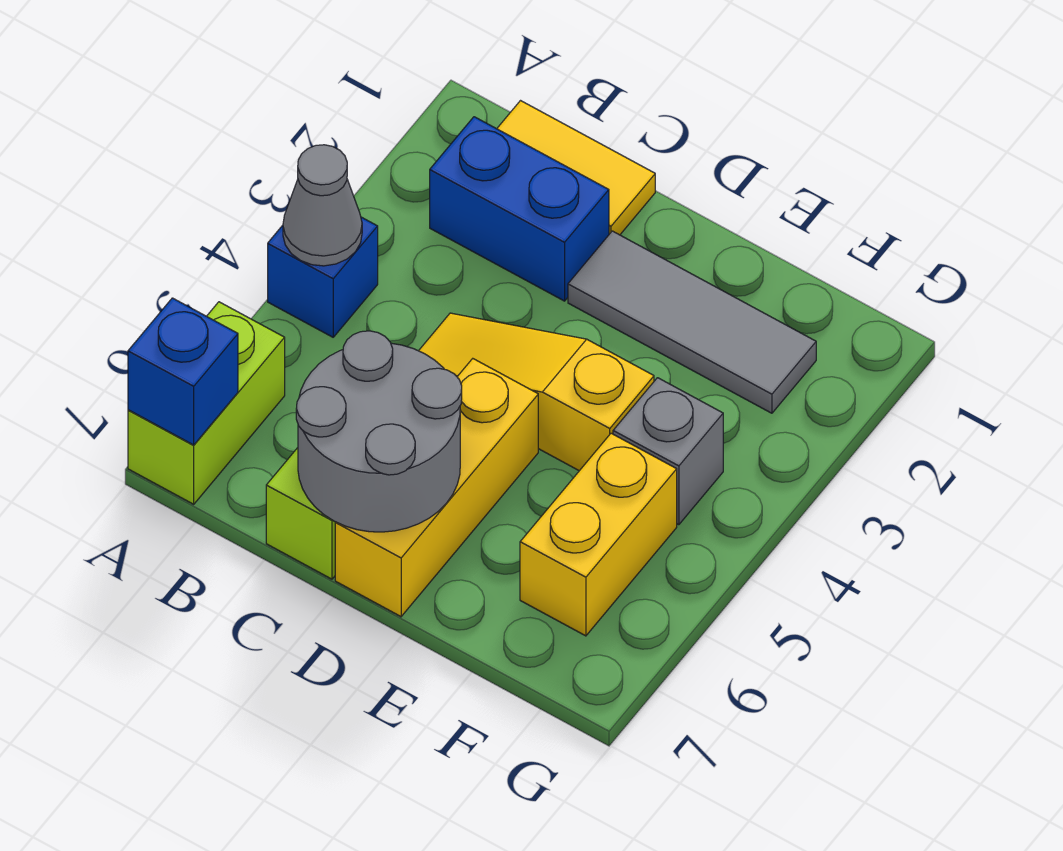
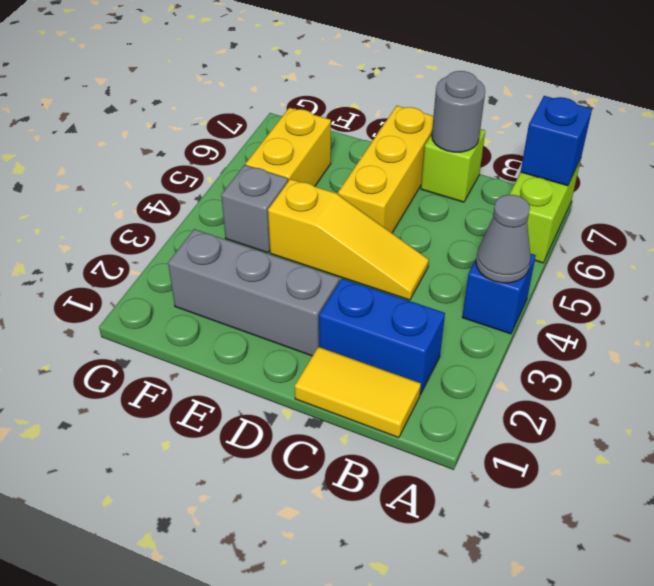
grey 2x2 round brick [296,331,462,532] -> grey 1x1 round brick [432,71,485,152]
grey 1x3 tile [568,231,816,413] -> grey 1x3 brick [168,229,339,356]

